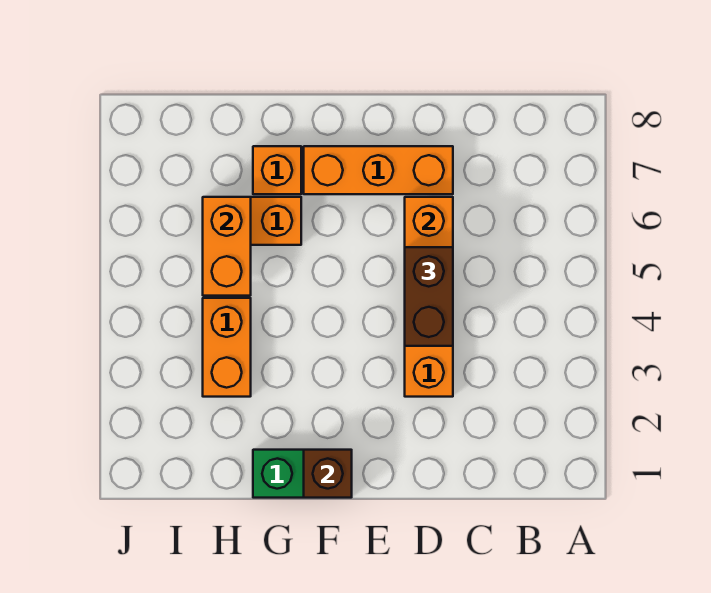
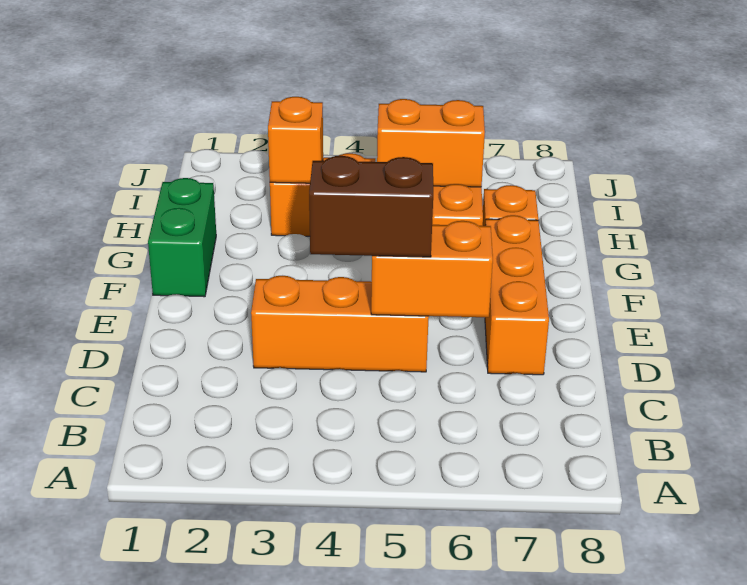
brown 1x1 brick [304,450,352,498] -> none
none -> orange 1x1 brick [268,97,323,183]

